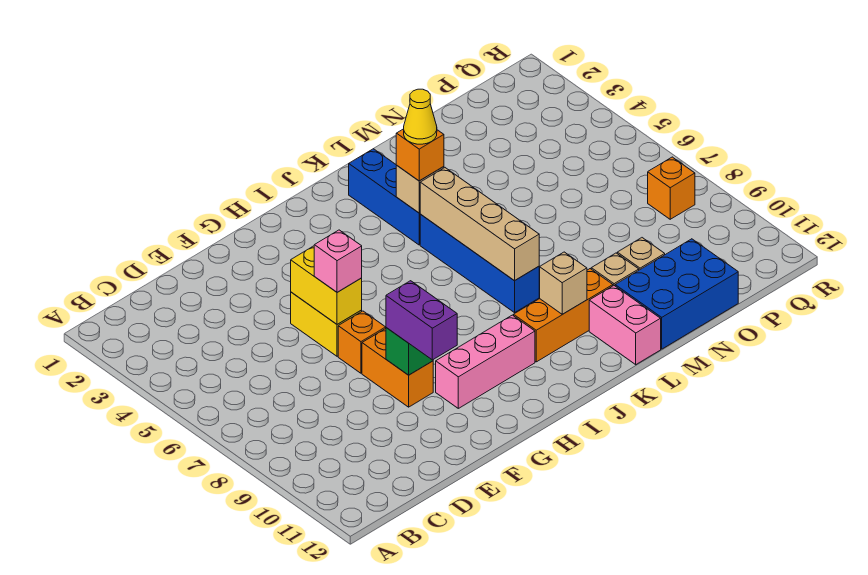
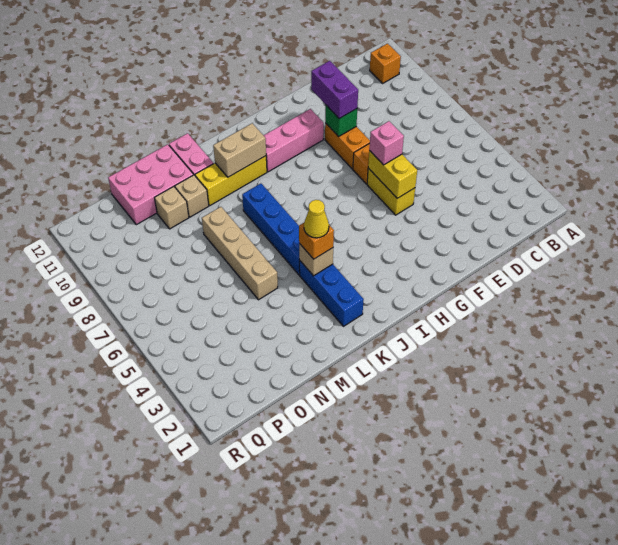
orange 1x3 brick [514,269,613,362] -> yellow 1x3 brick [195,156,267,205]
tan 1x4 brick [420,168,539,281] -> tan 1x4 brick moved to [202,207,278,300]
tan 1x1 brick [539,252,587,314] -> tan 1x2 brick [213,123,266,177]
blue 2x3 brick [615,239,738,349] -> pink 2x3 brick [108,144,193,225]
orange 1x1 brick [648,157,695,219] -> orange 1x1 brick moved to [370,44,401,83]

